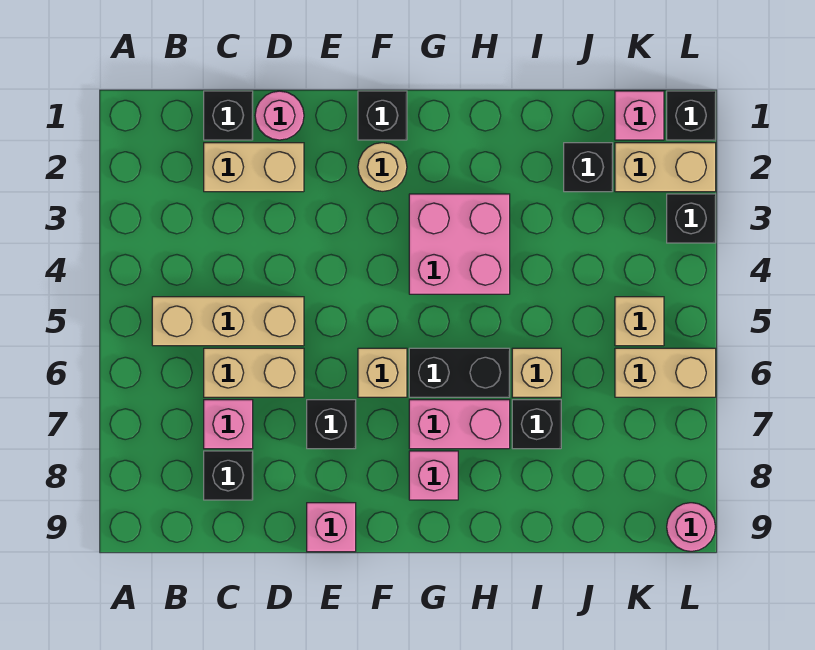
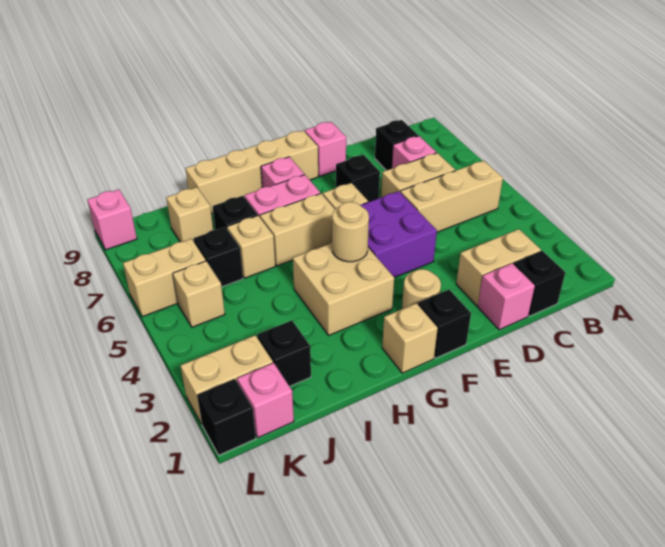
pink 1x1 round brick [255,91,304,140] -> pink 1x1 brick [478,263,535,330]
none -> purple 2x2 brick [360,191,437,278]
none -> tan 1x4 brick [185,131,318,214]
none -> tan 1x1 brick [382,303,438,373]
pink 2x2 brick [409,194,510,294] -> tan 2x2 brick [293,243,394,336]
none -> tan 1x1 round brick [332,202,369,262]
black 1x2 brick [409,348,510,397] -> tan 1x2 brick [260,193,335,266]
none -> tan 1x1 brick [166,187,213,242]
black 1x1 brick [667,194,716,243] -> black 1x1 brick moved to [193,227,243,287]
pink 1x1 round brick [667,503,715,551] -> pink 1x1 brick [88,189,137,250]

